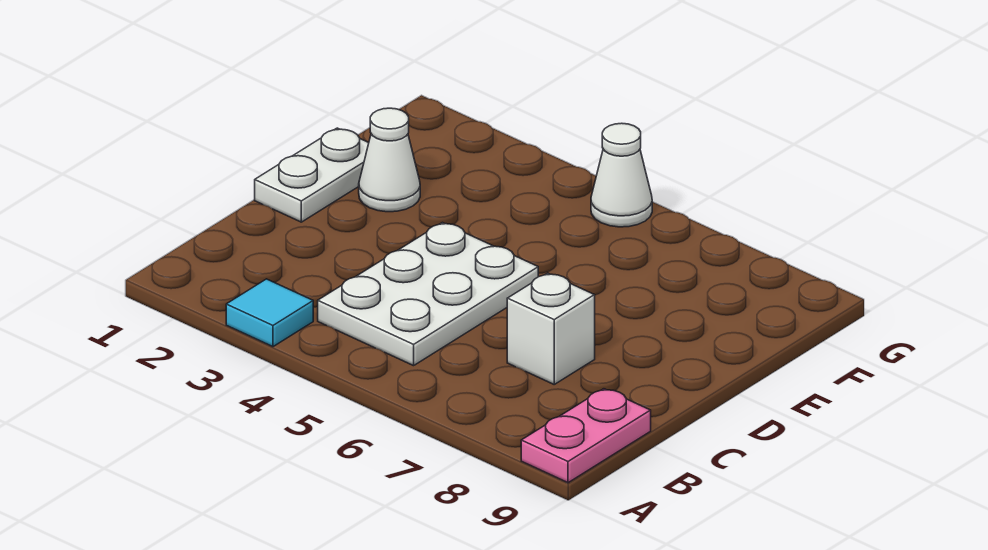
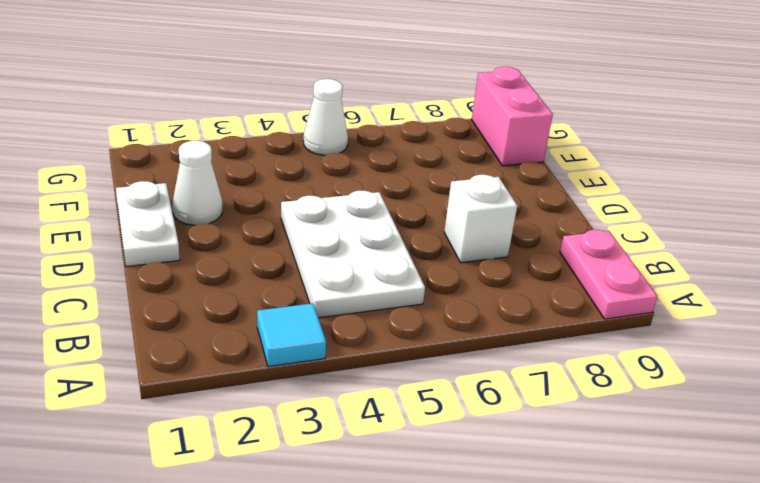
none -> pink 1x2 brick [472,67,553,166]

